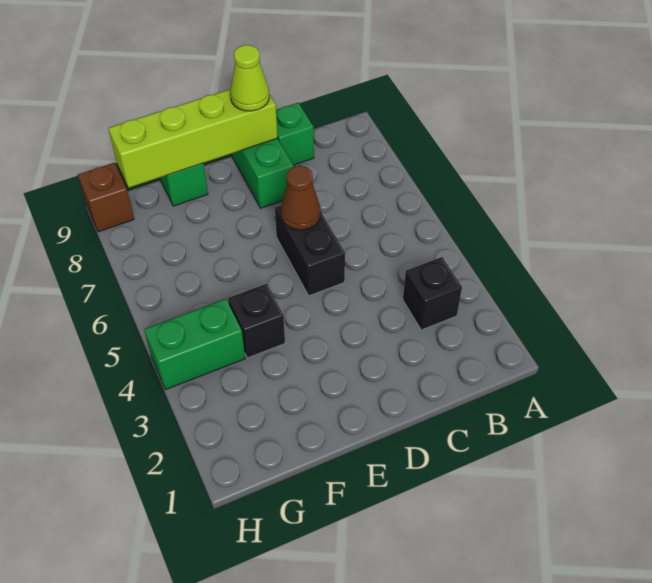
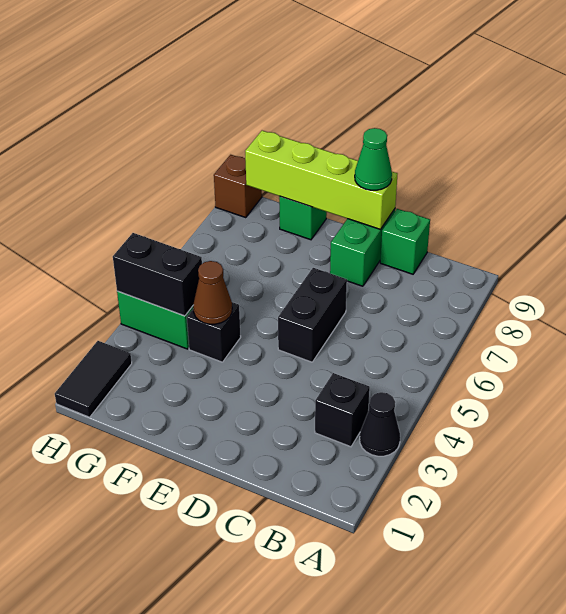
none -> black 1x1 cone [360,392,400,456]
brown 1x1 cone [281,166,321,230] -> brown 1x1 cone moved to [193,261,232,324]
lime 1x1 cone [230,45,269,111] -> green 1x1 cone [355,128,392,190]
none -> black 1x2 brick [113,233,202,316]
none -> black 1x2 tile [55,341,132,417]

